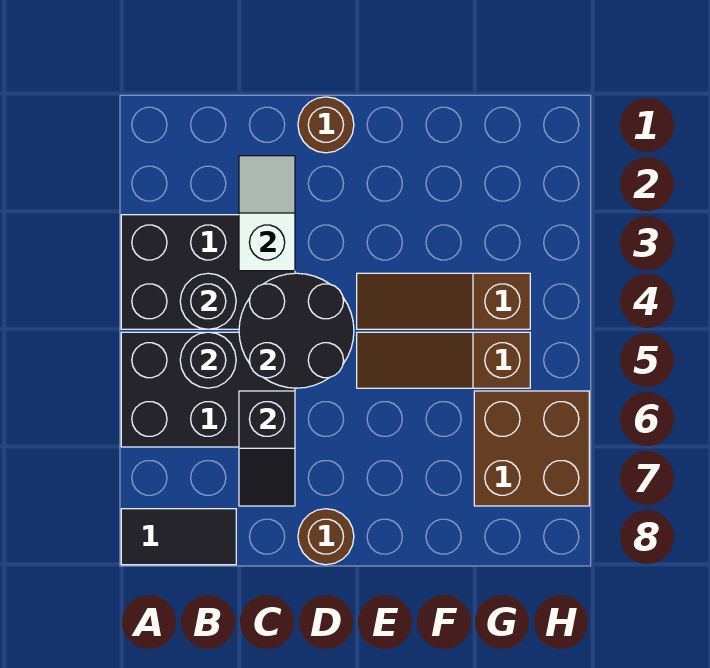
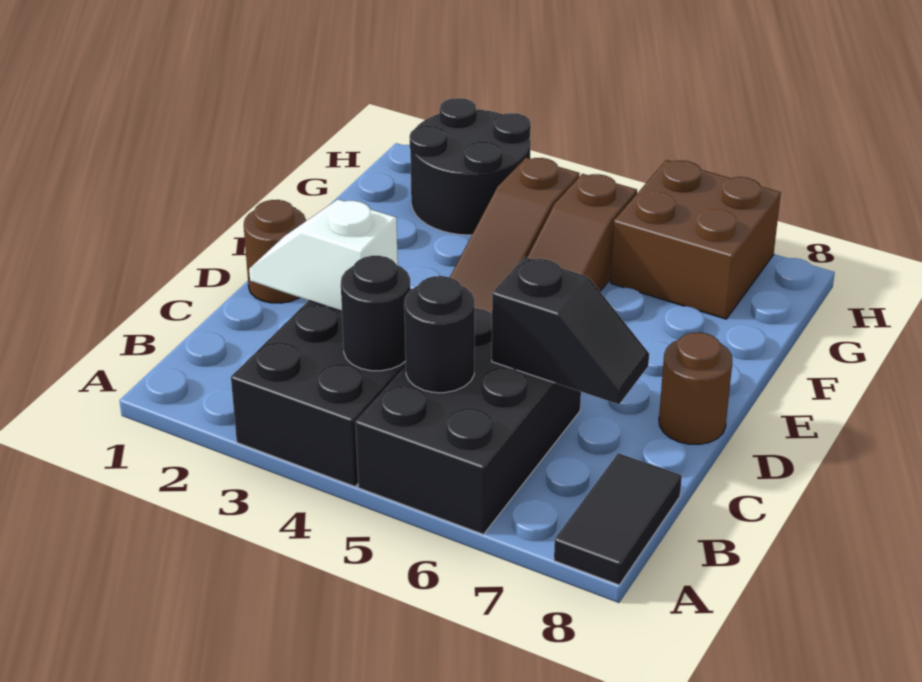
black 2x2 round brick [239,273,354,388] -> black 2x2 round brick moved to [410,98,531,235]

